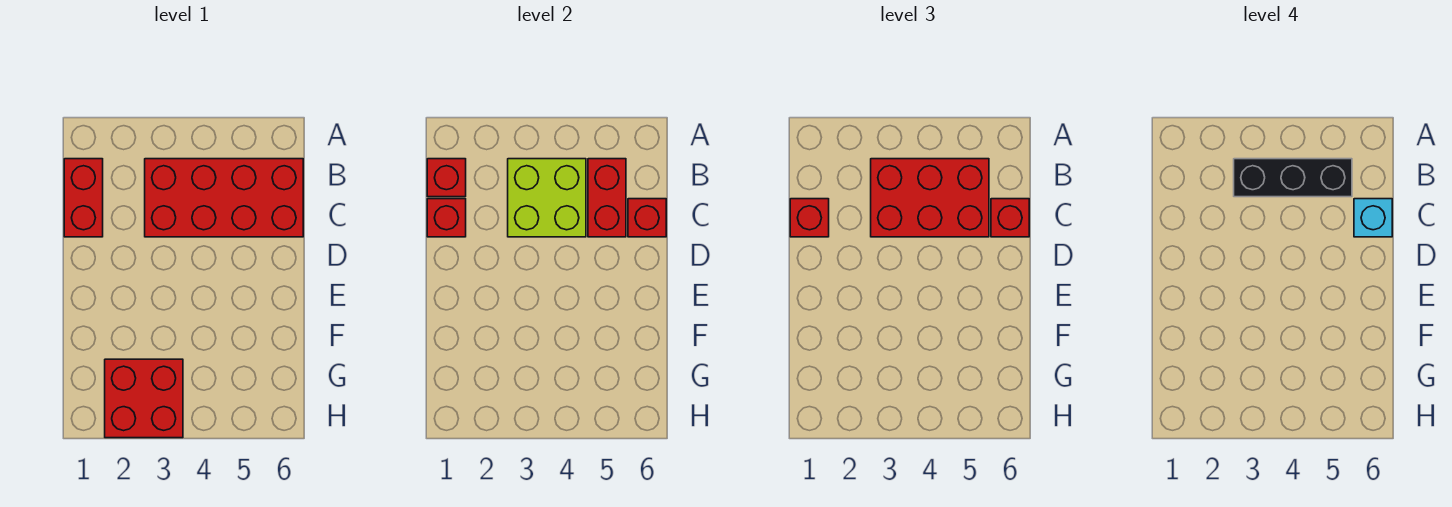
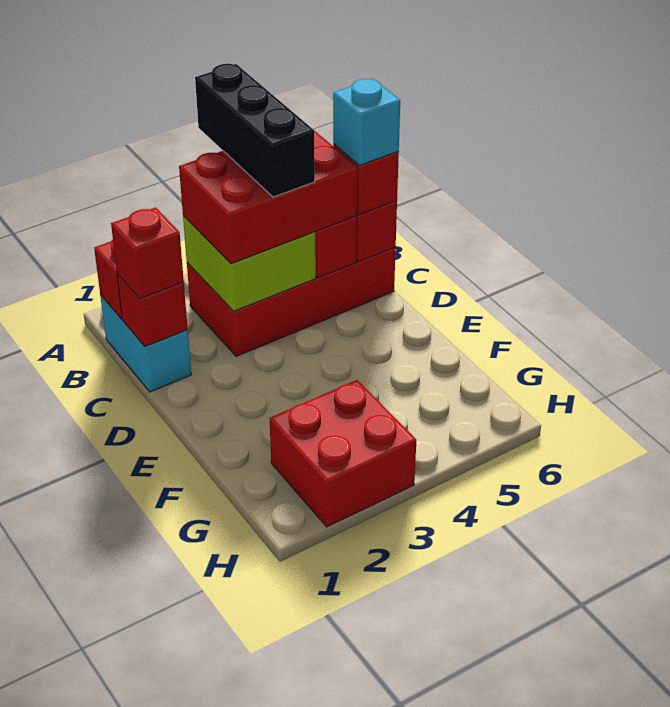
red 1x2 brick [64,159,103,237] -> cyan 1x2 brick [100,295,191,392]
black 1x3 brick [1234,159,1352,197] -> black 1x3 brick turned to [195,64,315,197]

